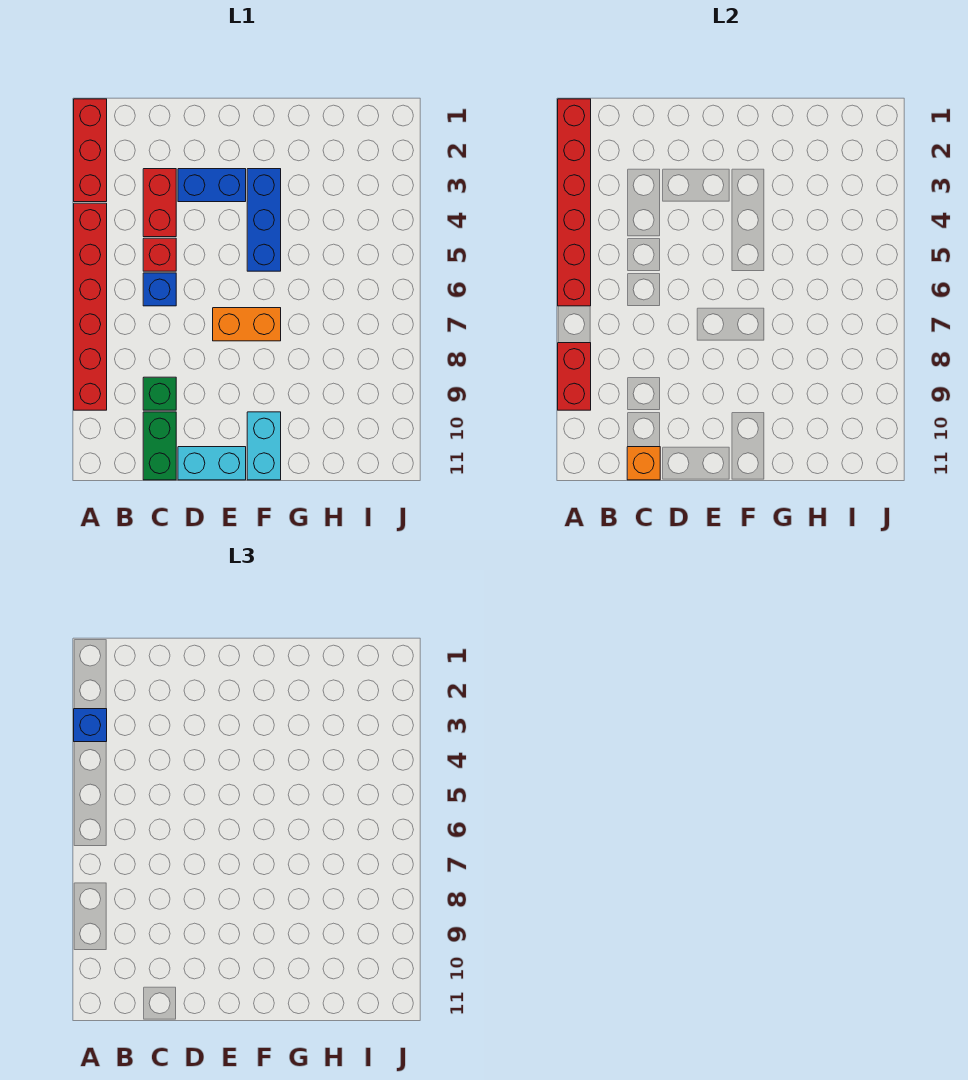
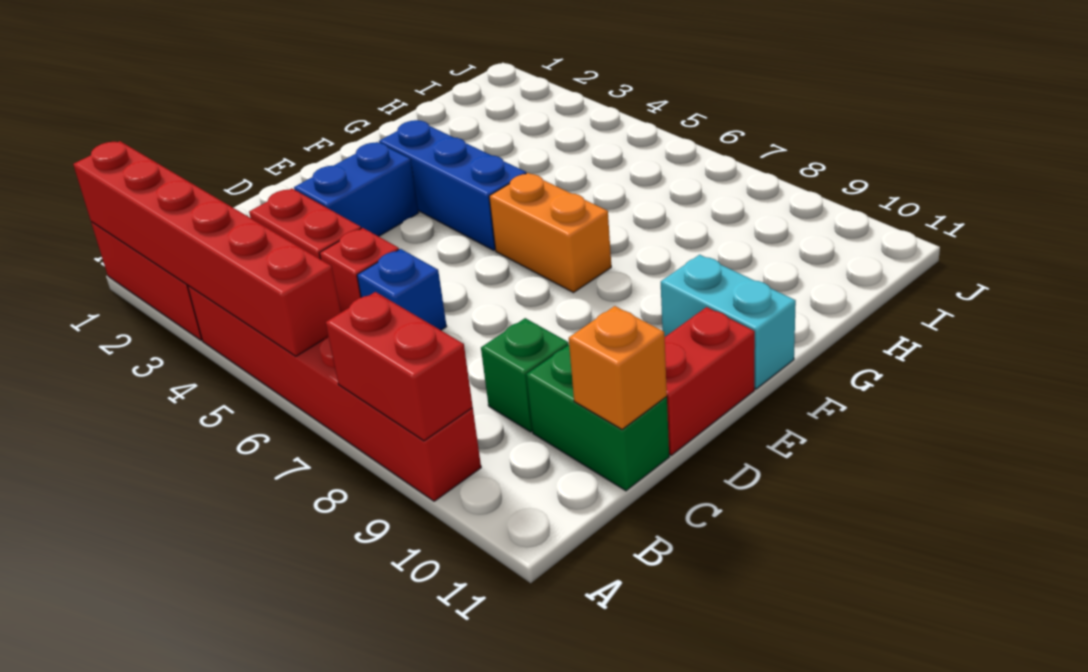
blue 1x1 brick [74,709,107,742] -> none
cyan 1x2 brick [178,447,246,480] -> red 1x2 brick [665,307,755,455]
orange 1x2 brick [213,308,281,341] -> orange 1x2 brick turned to [489,173,611,293]

